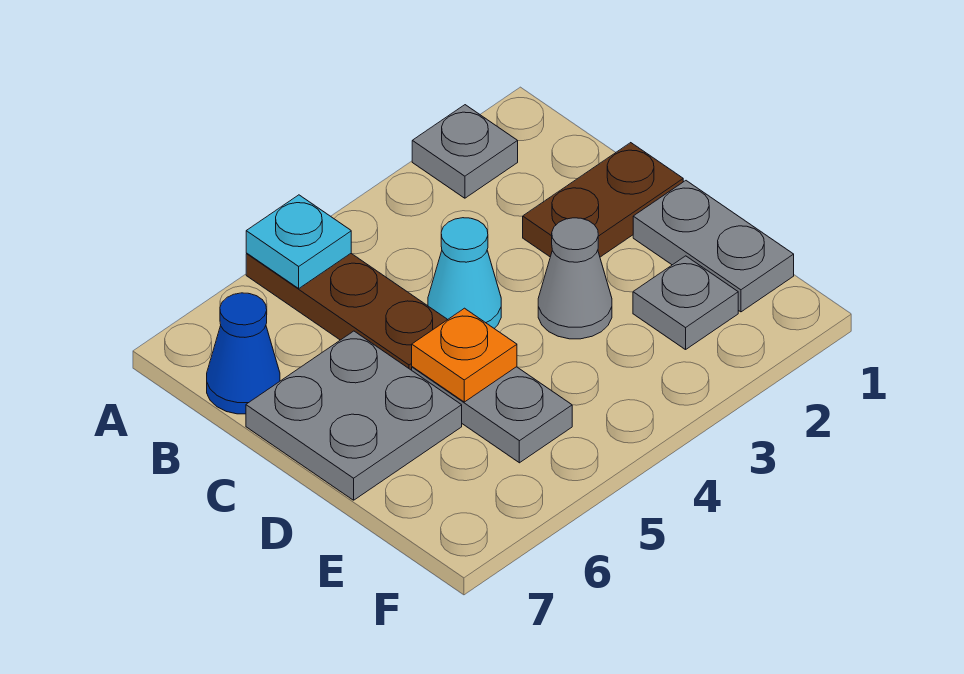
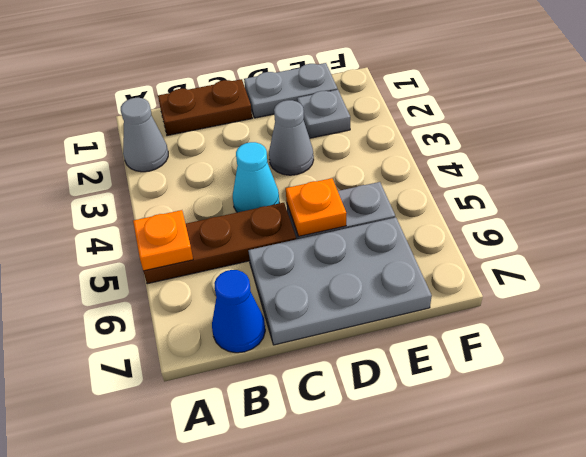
grey 1x1 plate [412,105,518,198] -> grey 1x1 cone [121,98,168,172]
cyan 1x1 plate [246,195,351,288] -> orange 1x1 plate [133,210,193,271]
brown 1x2 plate [523,143,683,257] -> brown 1x2 plate turned to [158,79,252,136]
grey 2x2 plate [246,331,462,500] -> grey 2x3 plate [248,217,432,345]

